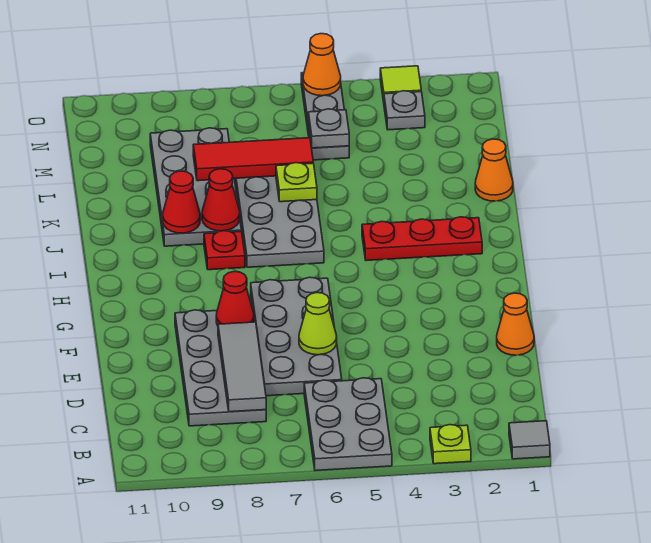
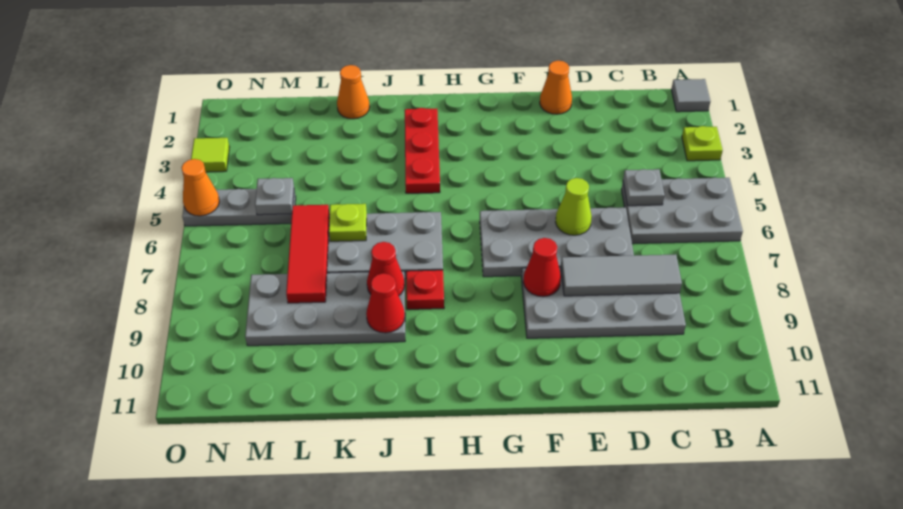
grey 1x1 plate [384,91,425,130] -> grey 1x1 plate moved to [623,169,664,206]

